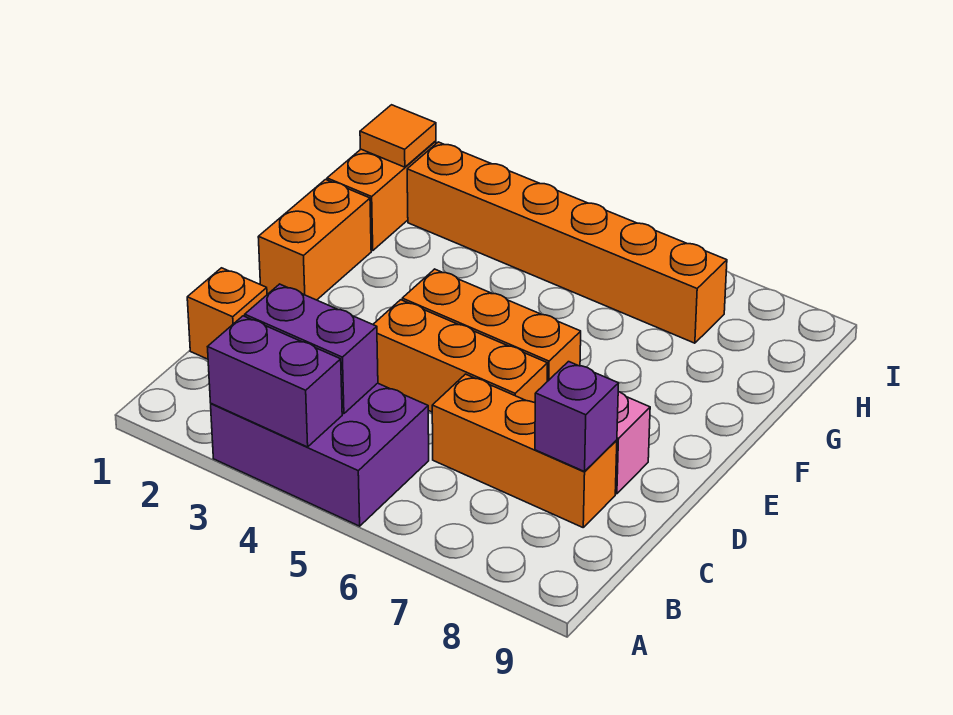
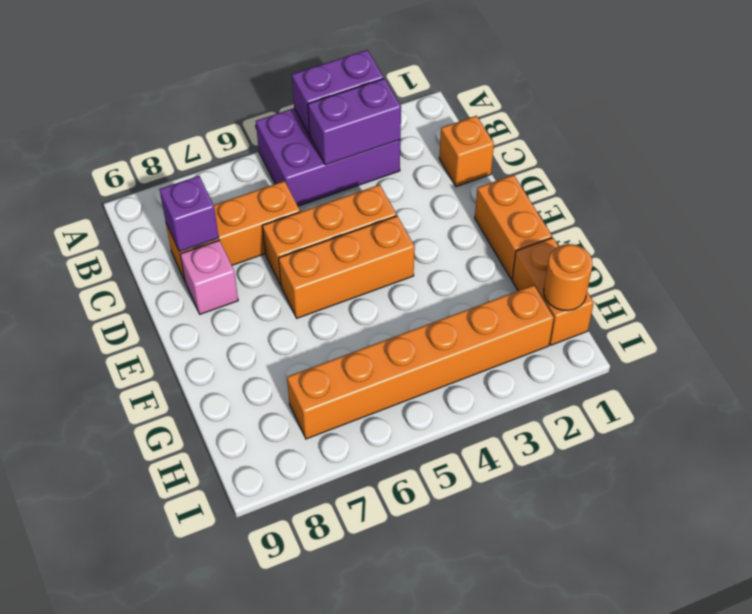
orange 1x1 tile [360,105,436,167] -> orange 1x1 round brick [544,244,593,311]

